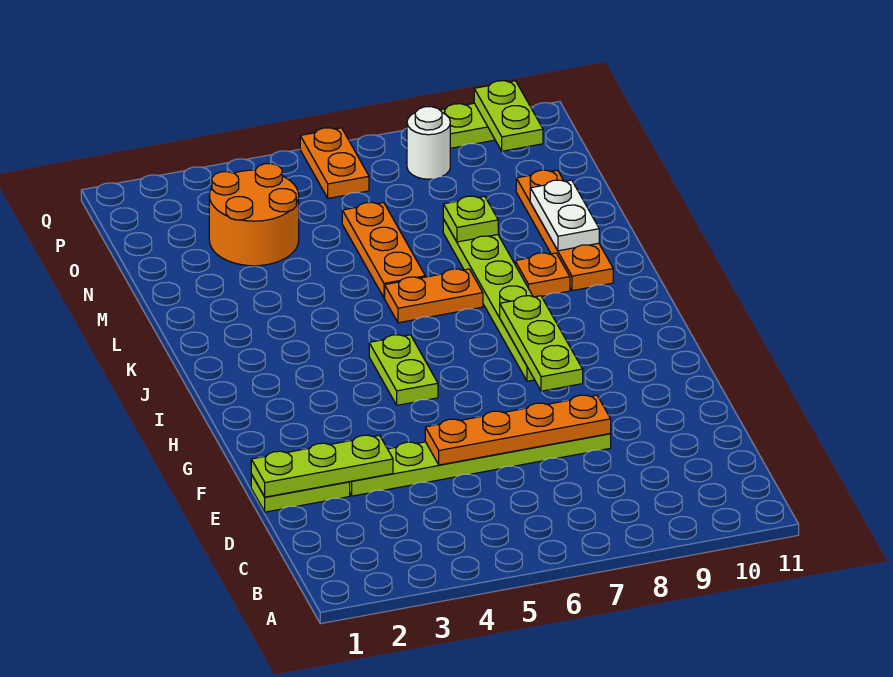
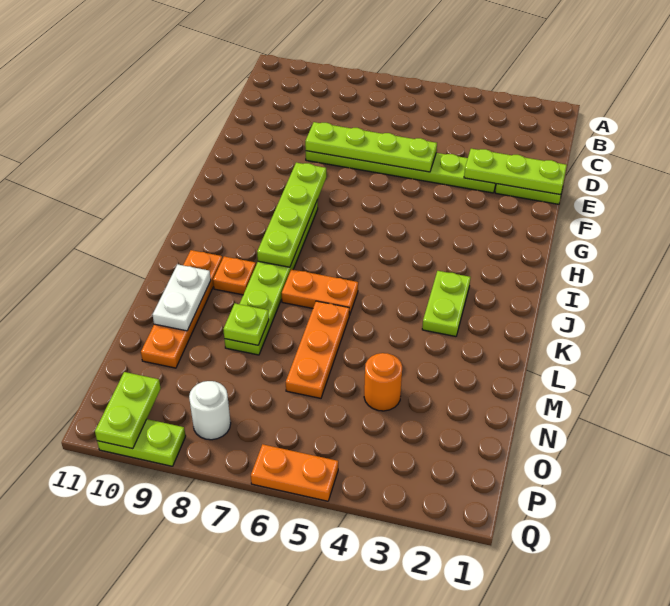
orange 1x4 plate [425,395,611,465] -> lime 1x4 plate [305,122,437,172]
lime 1x3 plate [500,296,583,391] -> lime 1x4 plate [257,163,326,267]
lime 1x2 plate [369,335,438,405] -> lime 1x2 plate moved to [422,271,471,336]
orange 2x2 round brick [209,164,299,266] -> orange 1x1 round brick [364,353,402,411]
orange 1x2 plate [300,128,369,198] -> orange 1x2 plate turned to [251,444,338,501]

